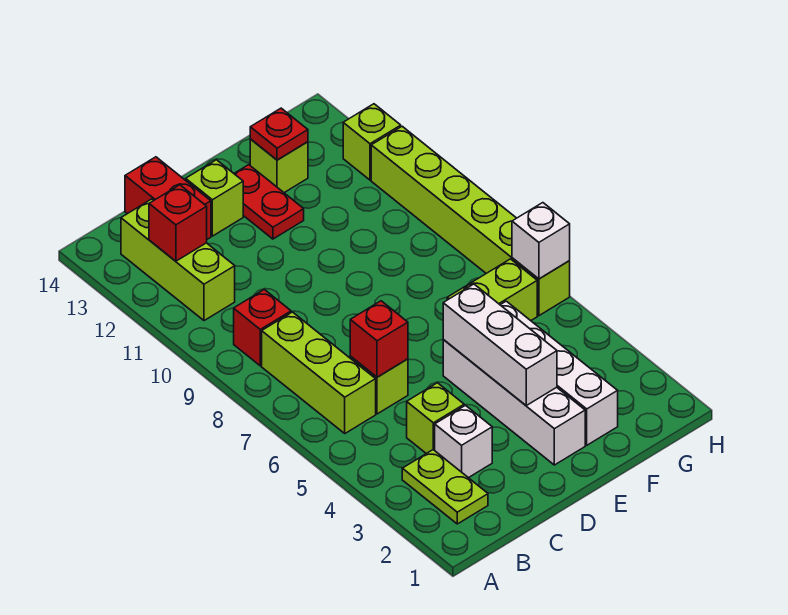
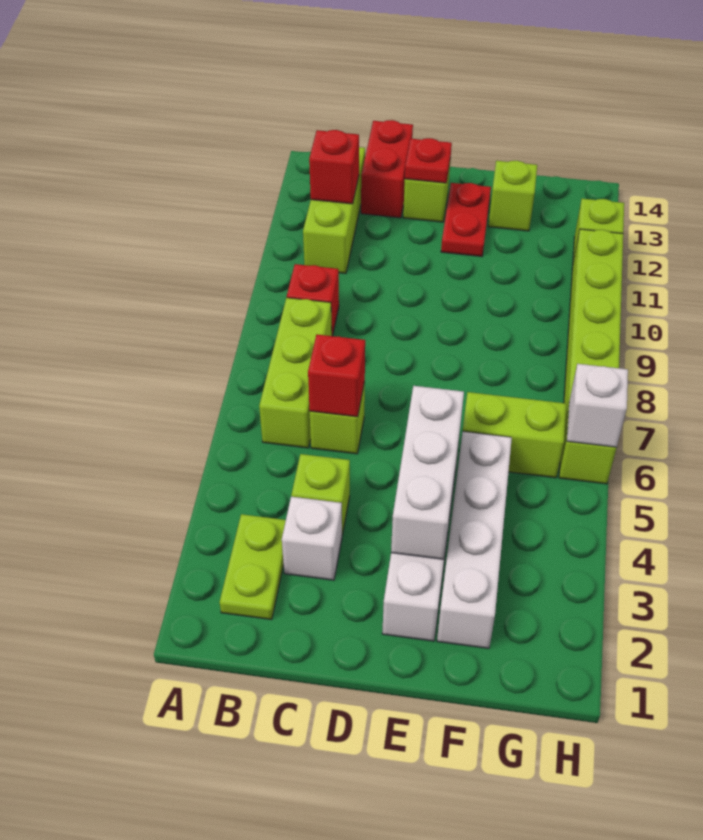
red 1x1 plate [250,108,308,160] -> red 1x1 plate moved to [405,138,452,183]

